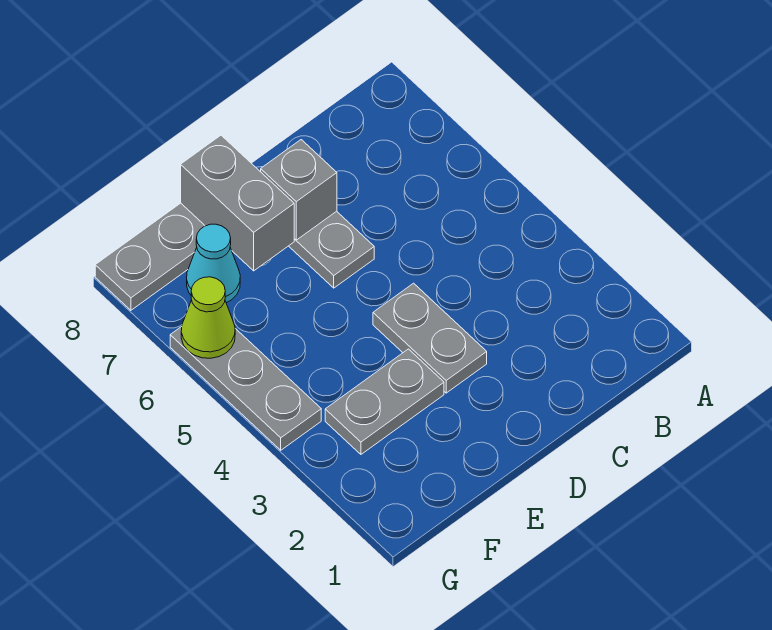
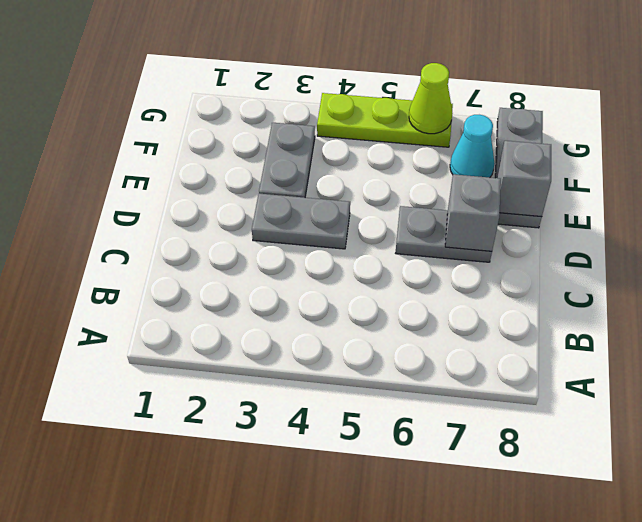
grey 1x2 brick [181,135,294,271] -> grey 1x1 brick [497,141,551,217]
grey 1x3 plate [170,327,321,450] -> lime 1x3 plate [317,93,453,147]

